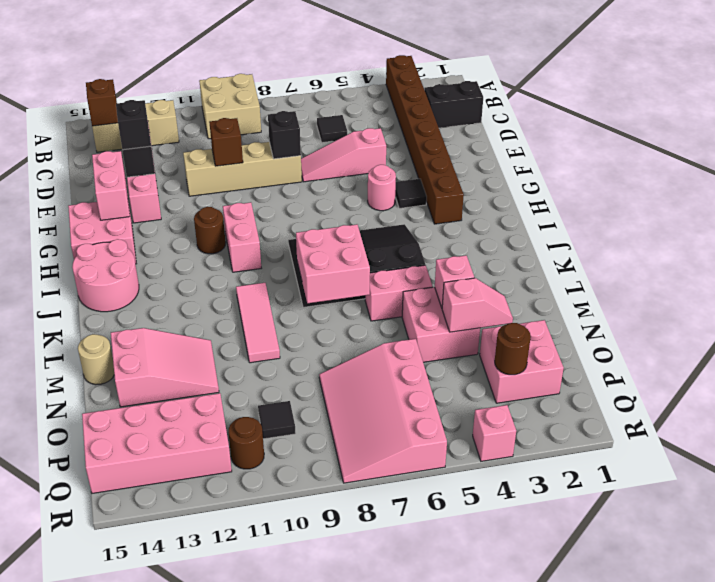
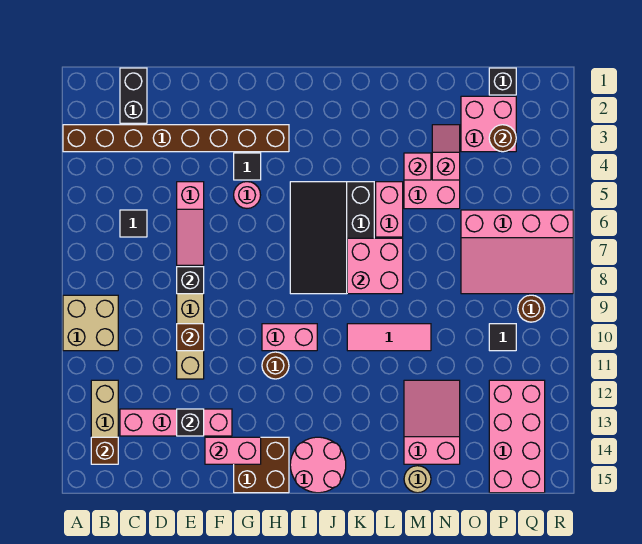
black 1x1 brick [116,100,151,150] -> black 1x1 brick moved to [489,68,516,95]
pink 2x2 brick [68,202,136,264] -> brown 2x2 brick [234,437,289,493]
brown 1x1 round brick [229,417,264,469] -> brown 1x1 round brick moved to [518,295,545,322]
pink 1x1 brick [473,405,516,461] -> none

